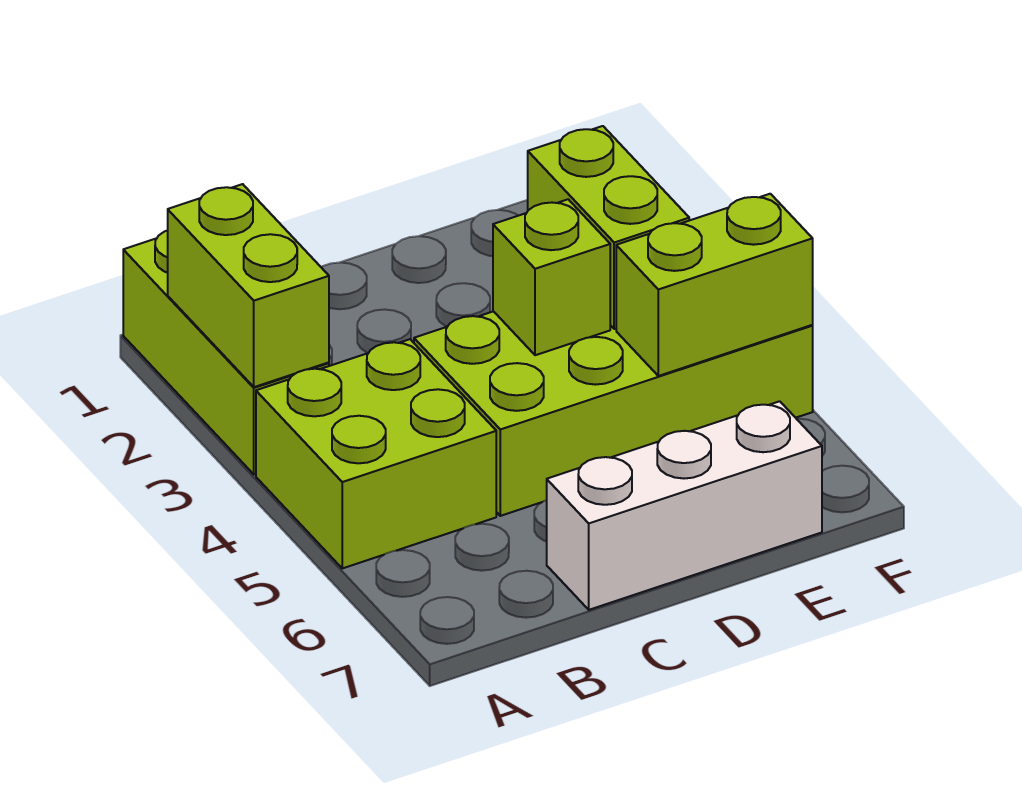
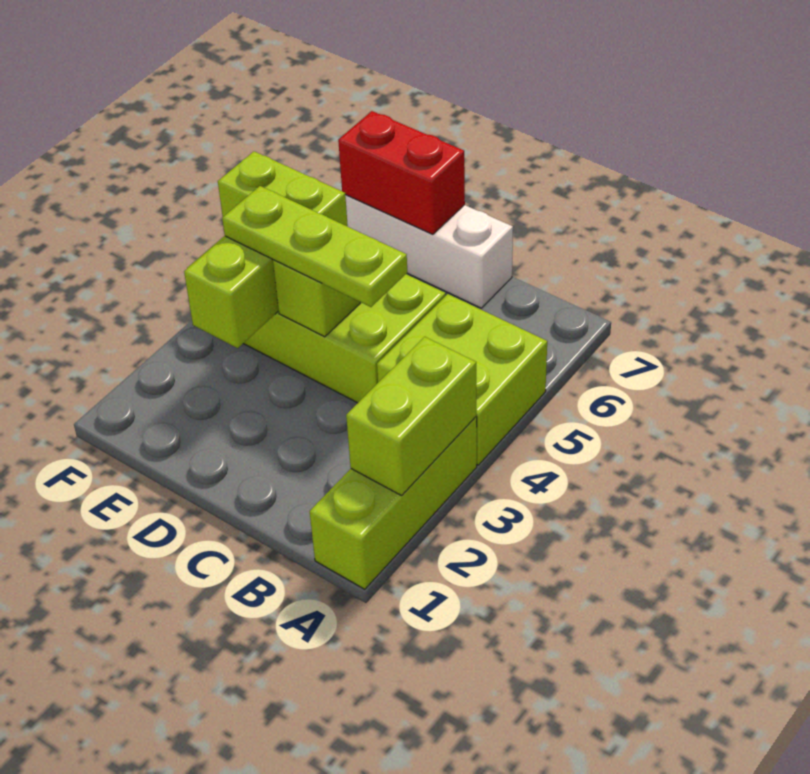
none -> lime 1x3 plate [222,186,407,307]
none -> red 1x2 brick [338,111,465,234]

